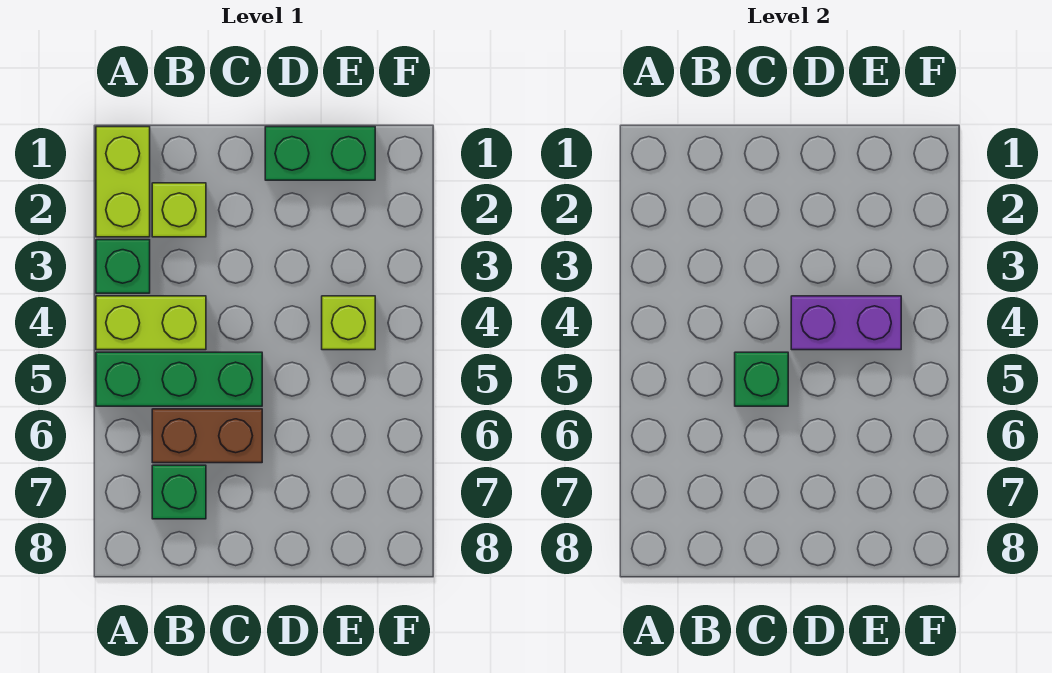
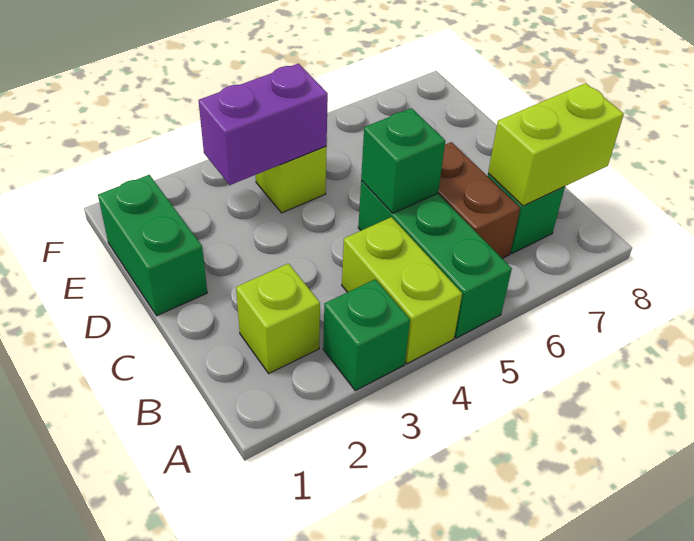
lime 1x2 brick [96,127,150,237] -> lime 1x2 brick moved to [488,83,624,206]
purple 1x2 brick [791,296,901,350] -> purple 1x2 brick turned to [199,64,328,185]

